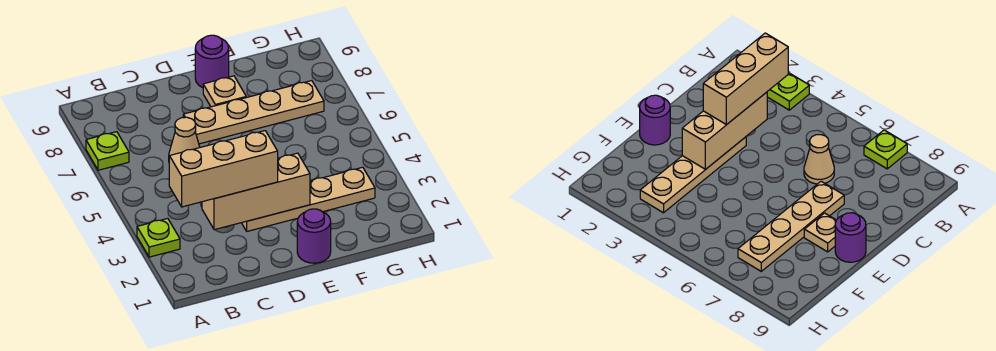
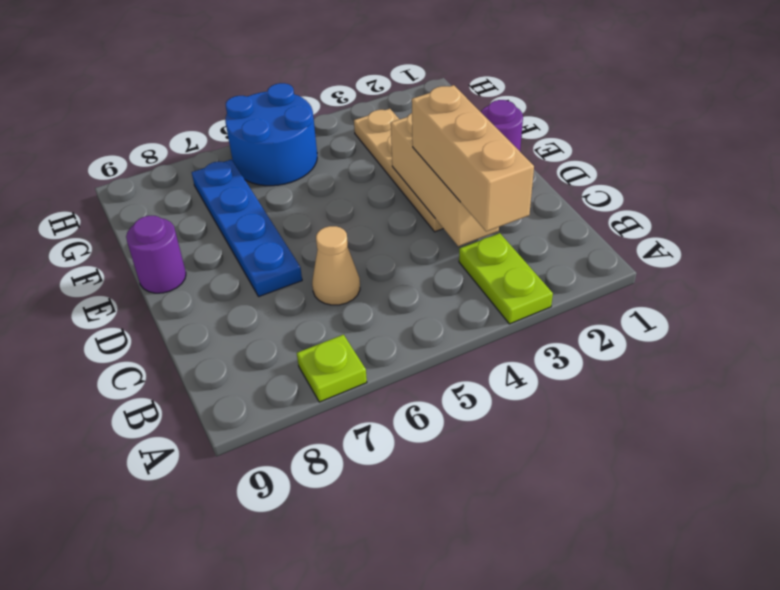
lime 1x1 plate [137,218,180,257] -> lime 1x2 plate [459,233,553,324]
tan 1x4 plate [183,81,324,144] -> blue 1x4 plate [192,159,302,297]
tan 1x1 plate [203,76,246,107] -> none
none -> blue 2x2 round brick [225,83,317,186]

